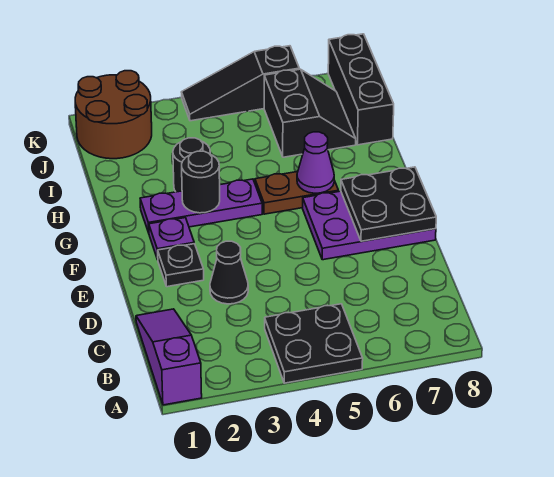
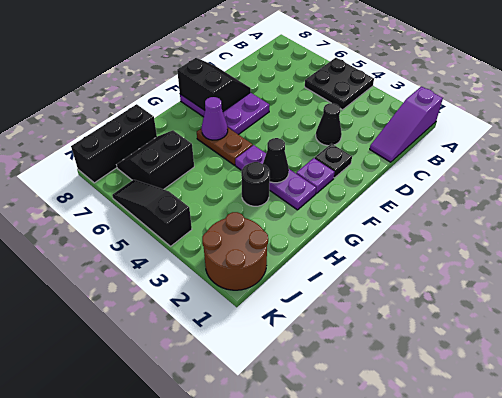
black 2x2 plate [341,167,436,241] -> black 2x2 slope [177,58,251,111]
black 1x1 round brick [182,151,220,213] -> black 1x1 cone [263,138,289,183]
black 1x3 slope [182,46,299,121] -> black 1x3 slope turned to [112,180,192,246]

